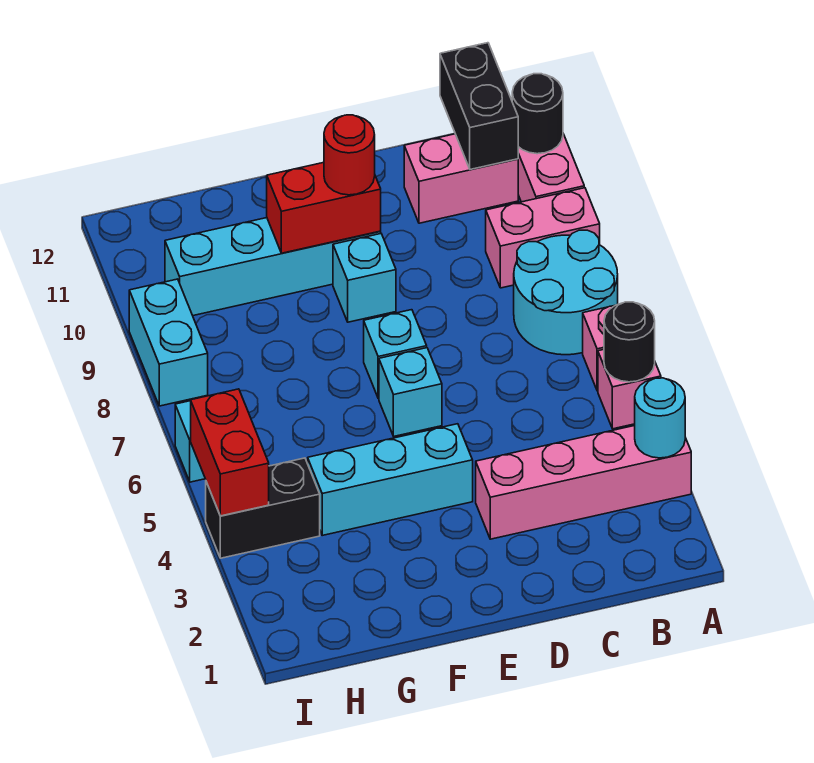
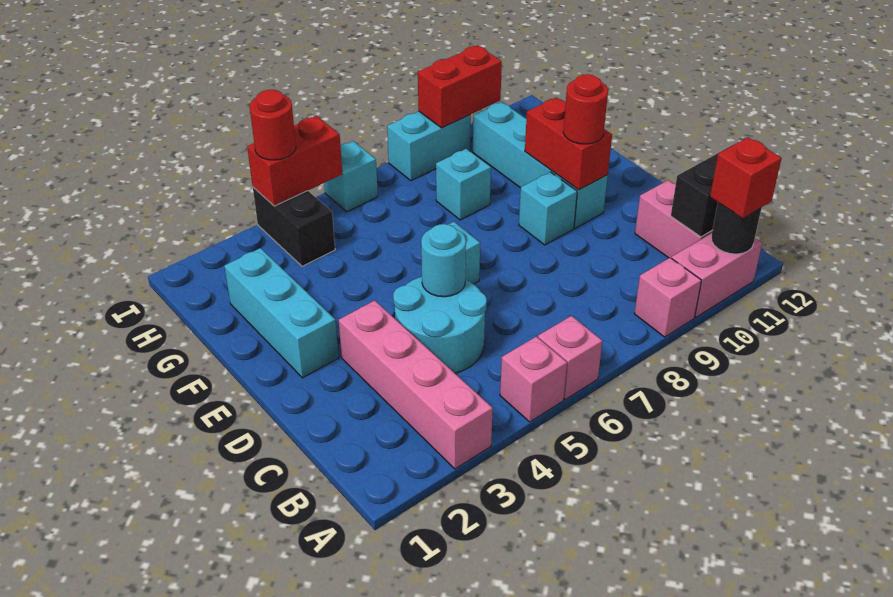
cyan 1x1 round brick [635,378,685,458] -> cyan 1x1 round brick moved to [421,224,466,297]
black 1x1 round brick [604,302,655,382] -> none
cyan 2x2 round brick [514,230,618,355] -> cyan 2x2 round brick moved to [393,277,487,373]
pink 1x2 brick [486,188,600,288] -> pink 1x1 brick [634,258,701,337]
none -> red 1x1 brick [710,137,782,218]
cyan 1x3 brick [308,424,473,535] -> cyan 1x3 brick moved to [224,248,339,378]
cyan 1x1 brick [364,310,427,398] -> cyan 1x1 brick moved to [436,149,491,220]
none -> red 1x1 round brick [249,90,296,160]
none -> red 1x2 brick [418,45,502,128]

